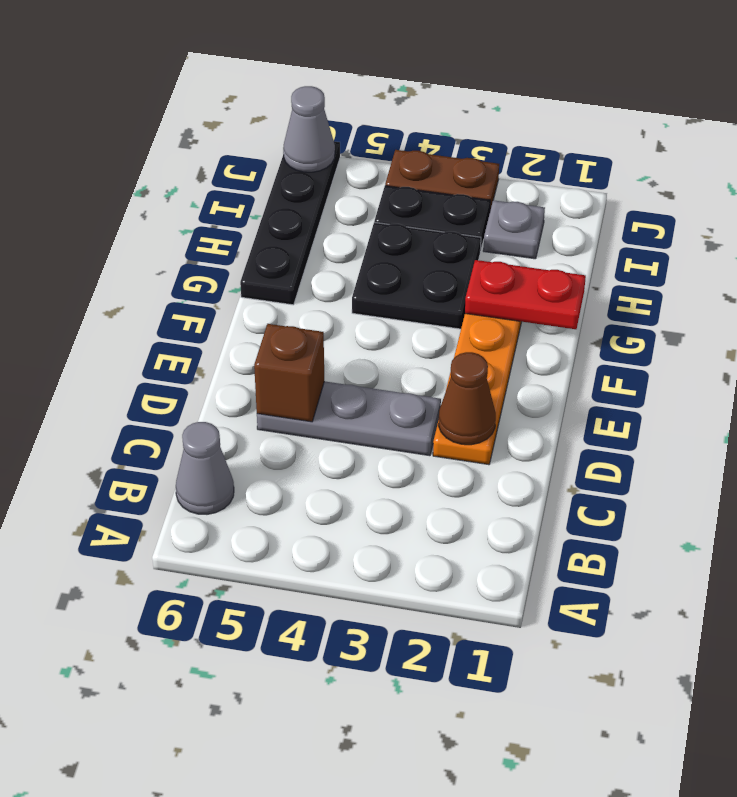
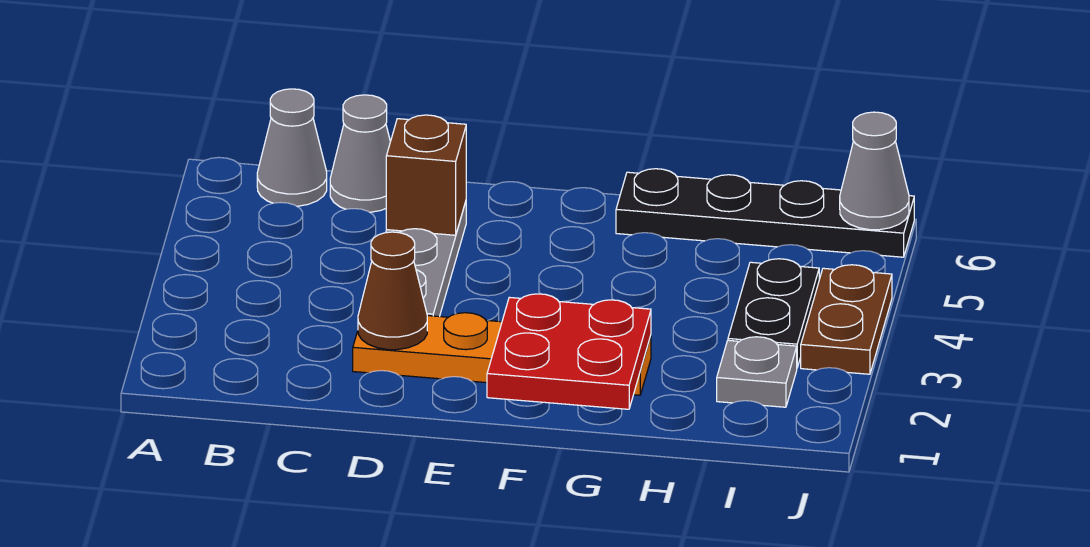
none -> grey 1x1 cone [330,95,390,212]
red 1x2 plate [465,260,586,329] -> red 2x2 plate [487,294,651,409]
black 2x2 plate [352,222,481,329] -> none

